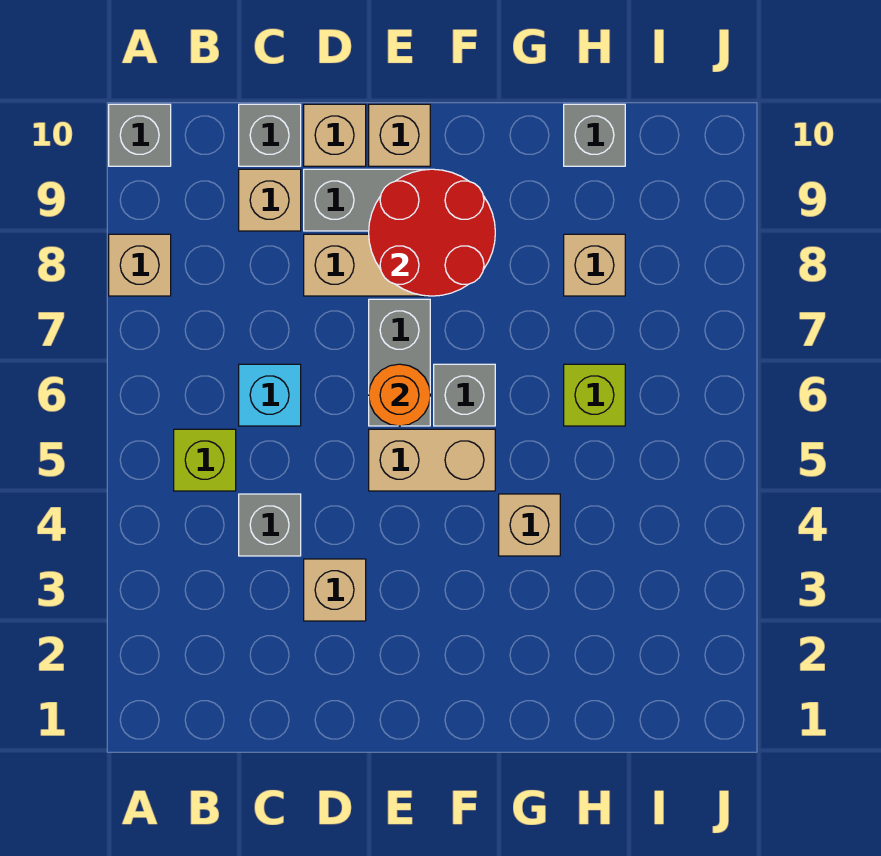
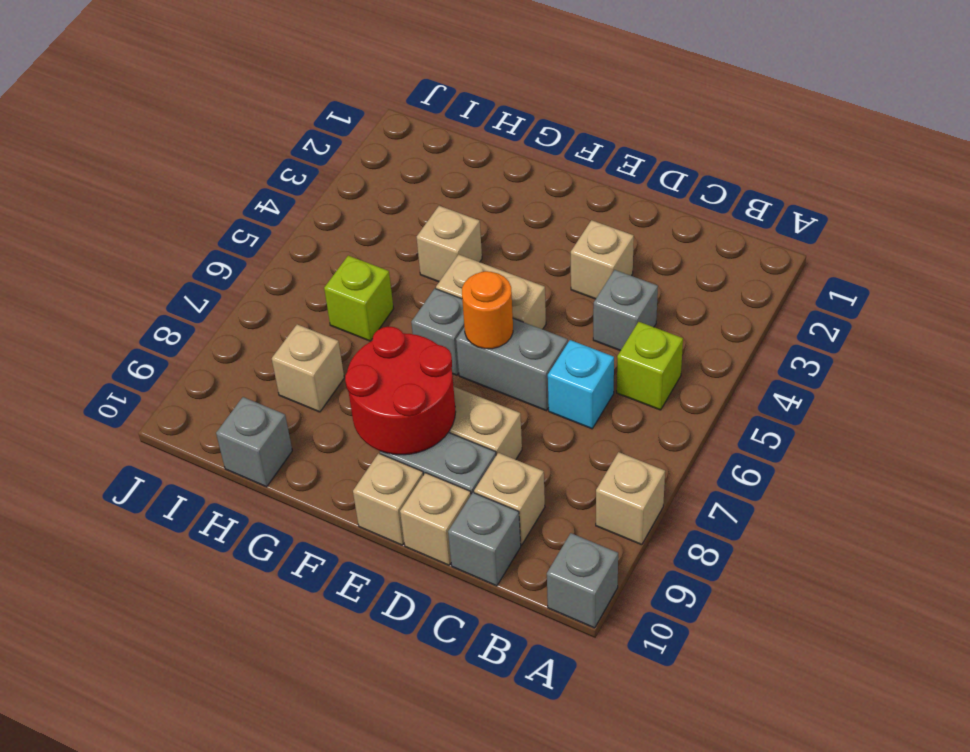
grey 1x2 brick [369,299,430,426] -> grey 1x2 brick turned to [456,318,568,411]

